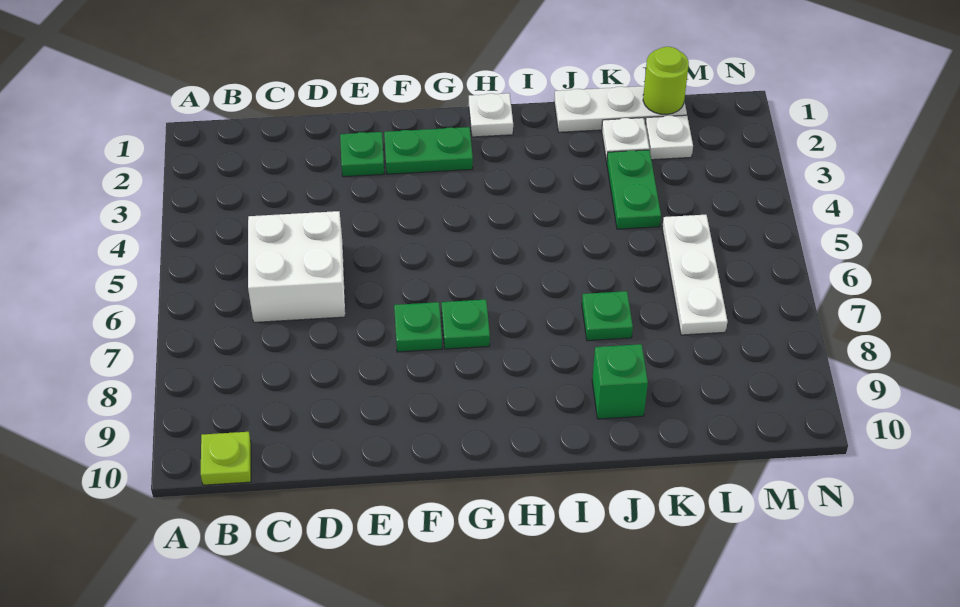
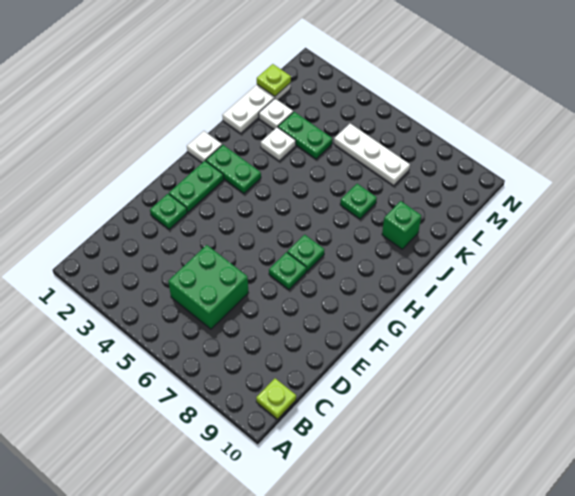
white 2x2 brick [248,211,345,322] -> green 2x2 brick [168,245,248,329]
none -> green 1x2 plate [206,145,261,193]
lime 1x1 round brick [643,47,689,115] -> lime 1x1 plate [257,64,291,96]
white 1x1 plate [645,115,693,160] -> white 1x1 plate moved to [261,127,296,161]

